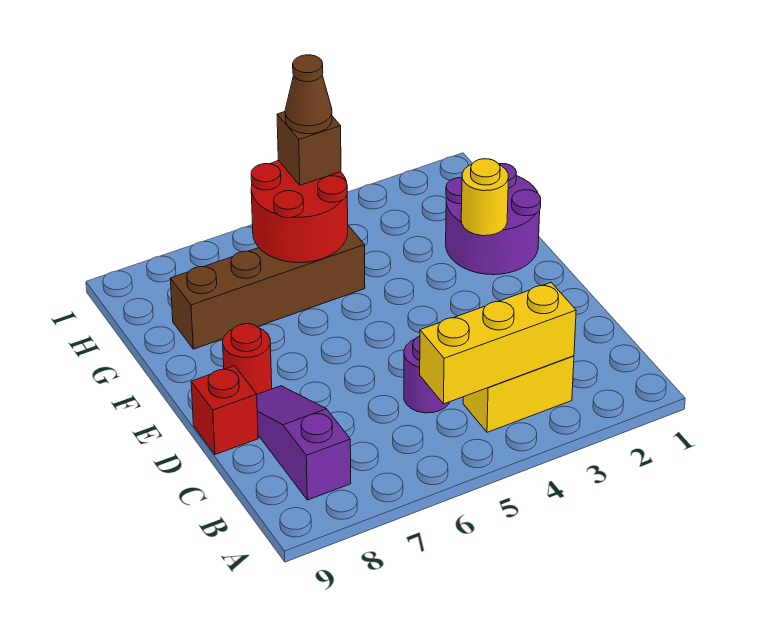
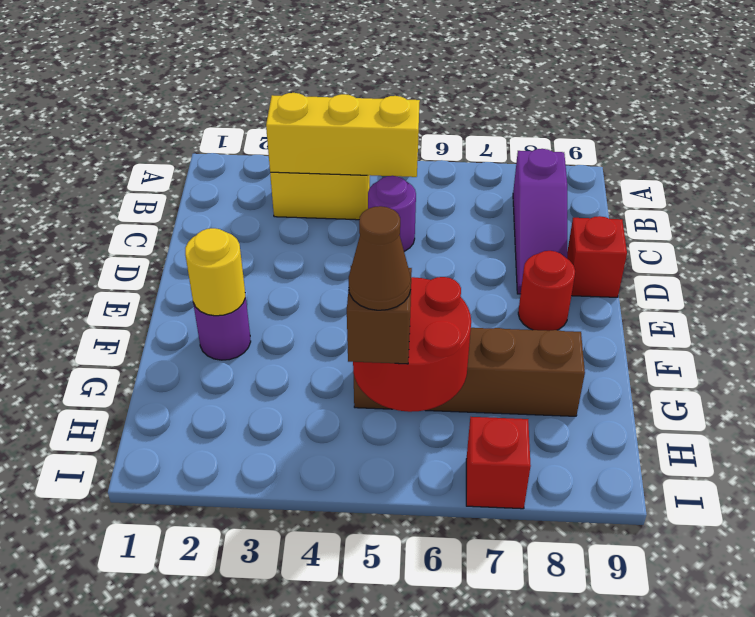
purple 2x2 round brick [446,164,541,275] -> purple 1x1 round brick [193,295,251,360]
none -> red 1x1 brick [466,417,531,509]

